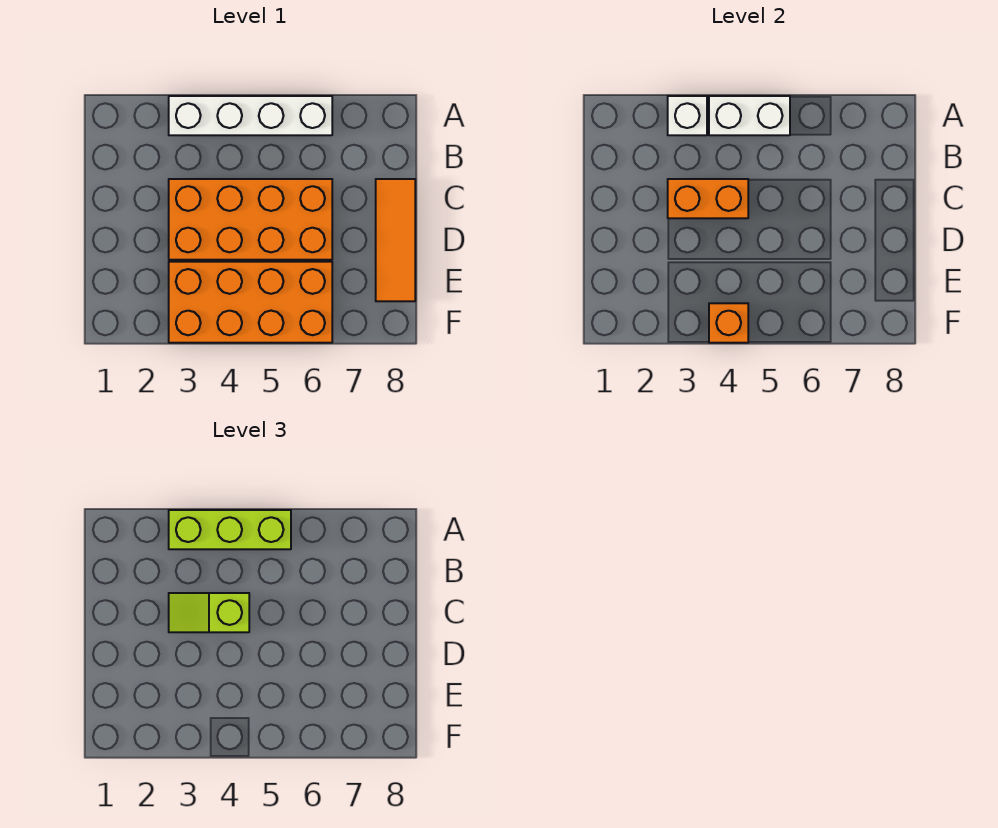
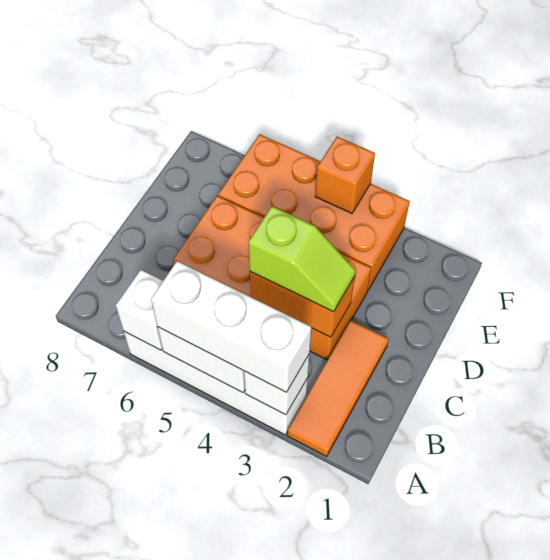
lime 1x3 brick [169,510,291,549] -> white 1x3 brick [151,261,311,392]
none -> white 1x1 brick [116,270,163,350]
orange 1x3 tile [376,179,415,301] -> orange 1x3 tile moved to [287,320,389,456]

